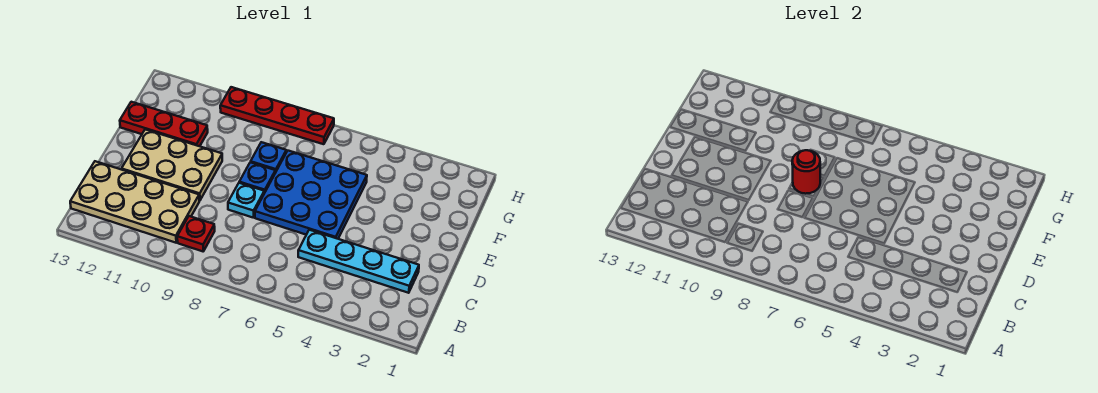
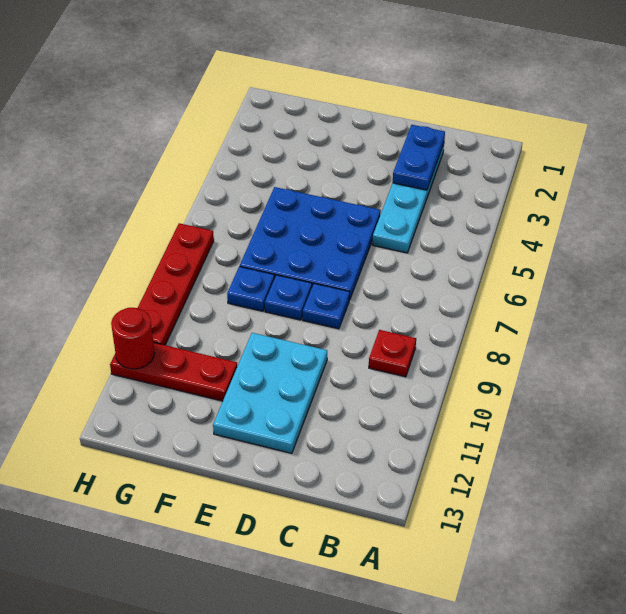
tan 2x4 plate [70,161,199,243] -> none
none -> blue 1x2 plate [393,125,445,190]
cyan 1x1 plate [228,183,264,218] -> blue 1x1 plate [303,284,350,329]
tan 2x3 plate [122,129,222,201] -> cyan 2x3 plate [213,333,327,453]
red 1x1 round brick [792,150,821,194] -> red 1x1 round brick moved to [111,308,155,369]
red 1x3 plate [120,102,208,146] -> red 1x3 plate turned to [110,343,237,401]

